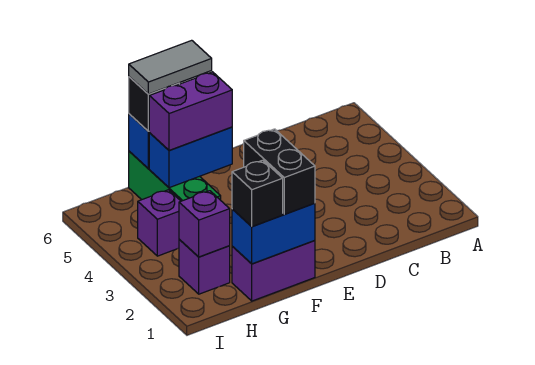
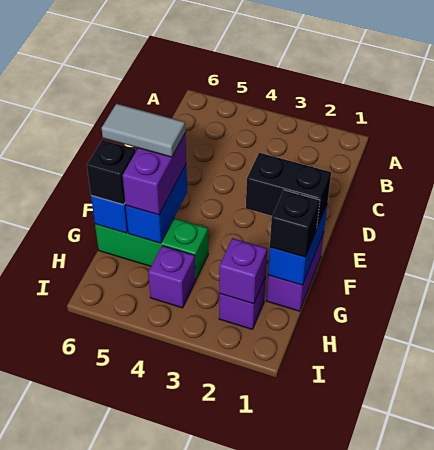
grey 1x2 tile [129,40,212,94] -> grey 1x2 tile turned to [102,104,185,157]

